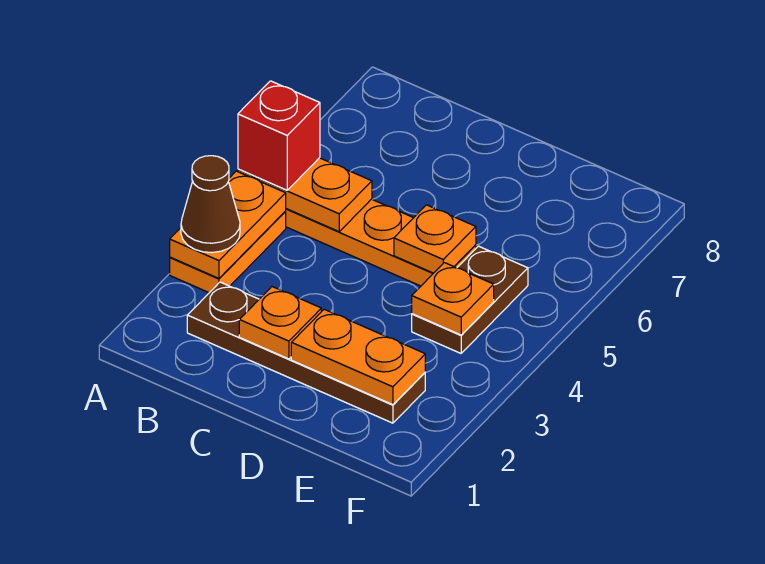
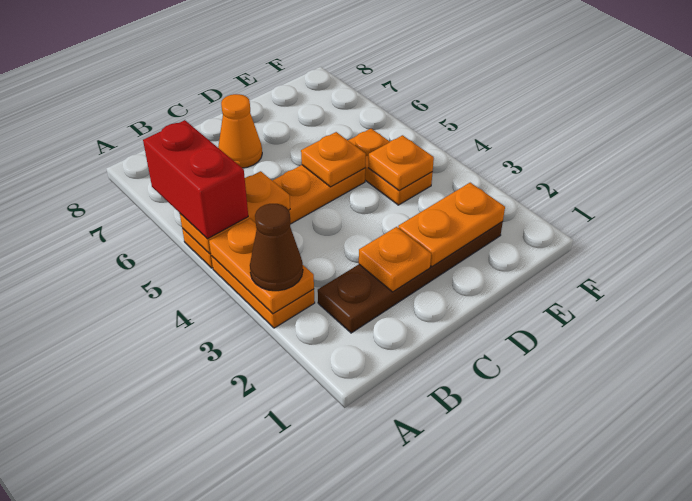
red 1x1 brick [238,81,320,190] -> red 1x2 brick [143,120,248,239]
none -> orange 1x1 cone [218,94,262,168]
brown 1x2 plate [412,246,528,353] -> orange 1x2 plate [348,129,433,205]

